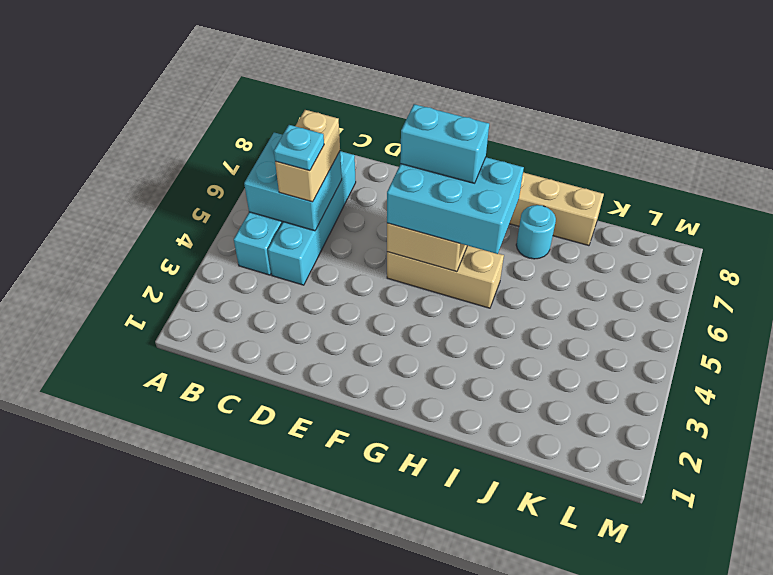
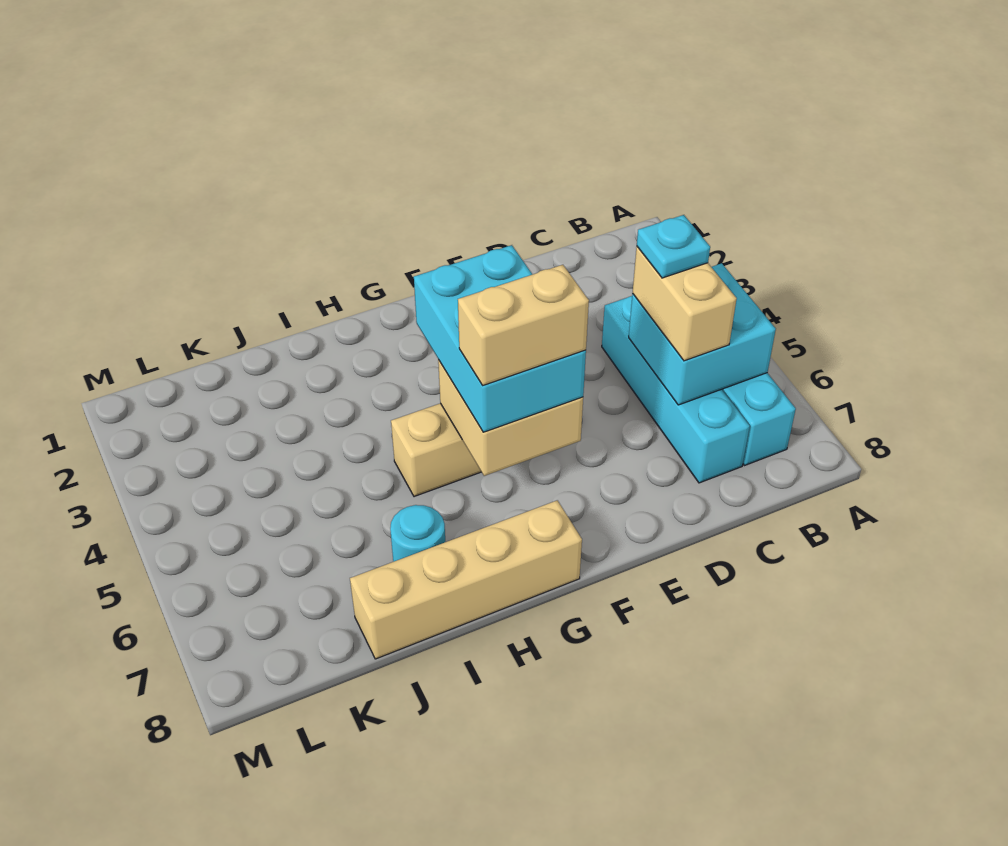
cyan 2x3 brick [387,157,524,254] -> cyan 2x3 brick turned to [414,245,586,432]
cyan 1x2 brick [400,104,489,183] -> tan 1x2 brick [458,265,589,385]

